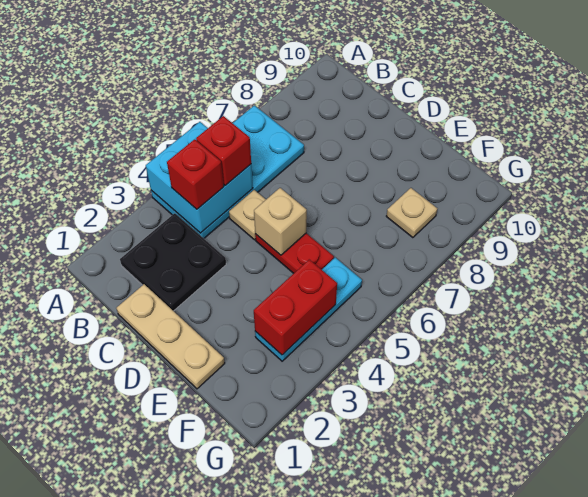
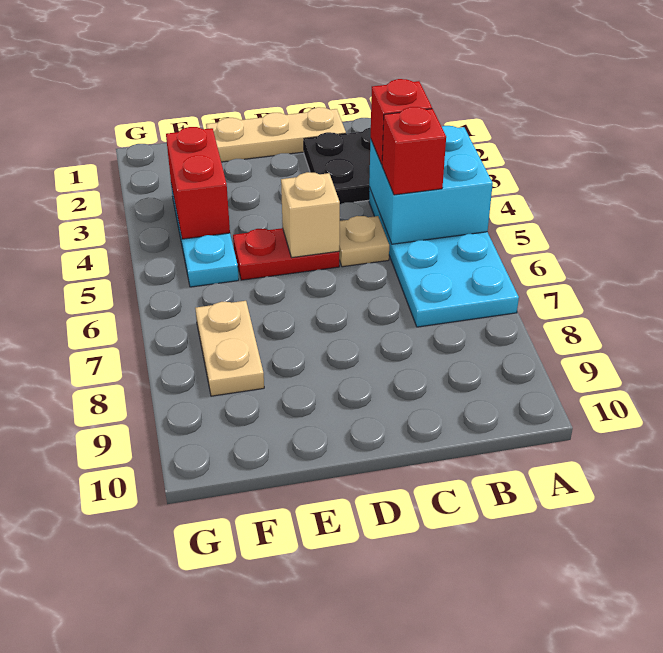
tan 1x1 plate [386,188,438,238] -> tan 1x2 plate [195,301,264,396]

